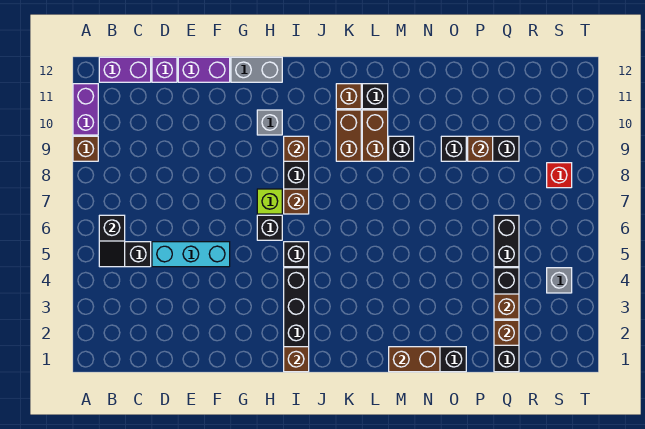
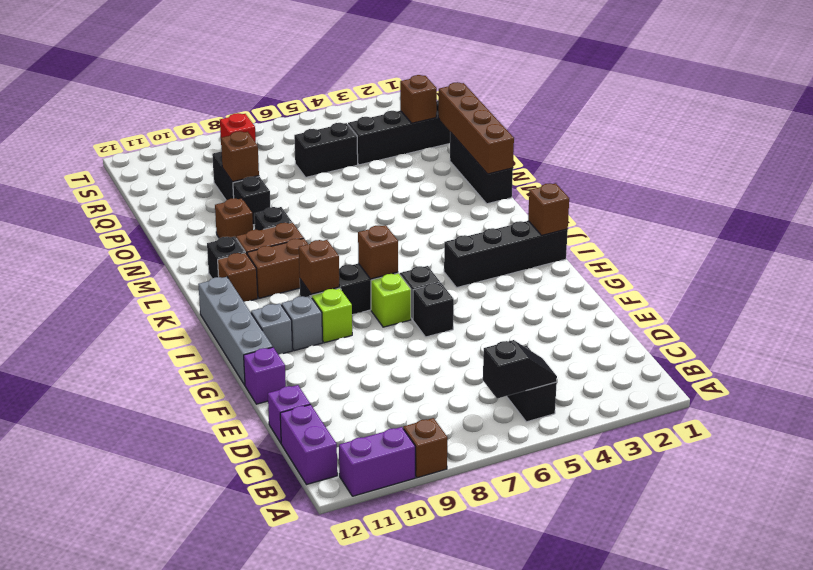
cyan 1x3 brick [152,242,230,267] -> none
purple 1x2 brick [178,57,230,82] -> purple 1x1 brick [244,347,286,404]
grey 1x2 brick [231,57,282,82] -> grey 1x4 brick [198,277,273,385]
none -> lime 1x1 brick [312,288,352,343]
black 1x1 brick [284,242,309,267] -> black 1x1 brick moved to [413,283,454,337]
brown 1x2 brick [389,347,440,372] -> brown 1x4 brick [438,82,514,174]
brown 1x1 brick [494,294,519,319] -> brown 1x1 brick moved to [215,198,253,238]
grey 1x1 brick [547,268,572,293] -> grey 1x1 brick moved to [251,304,292,355]

